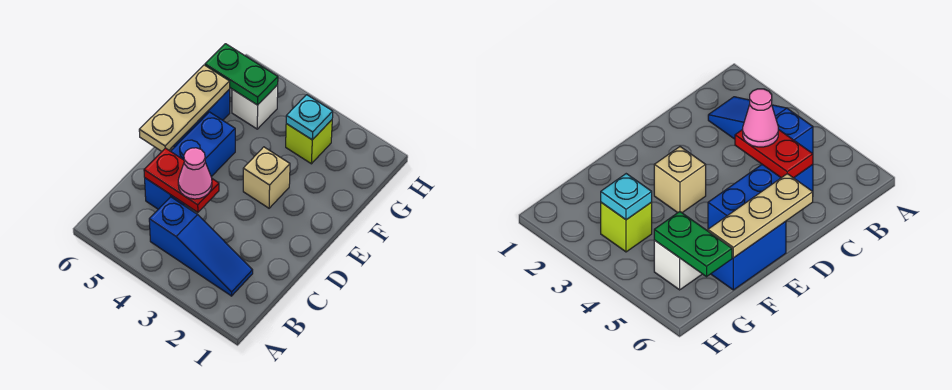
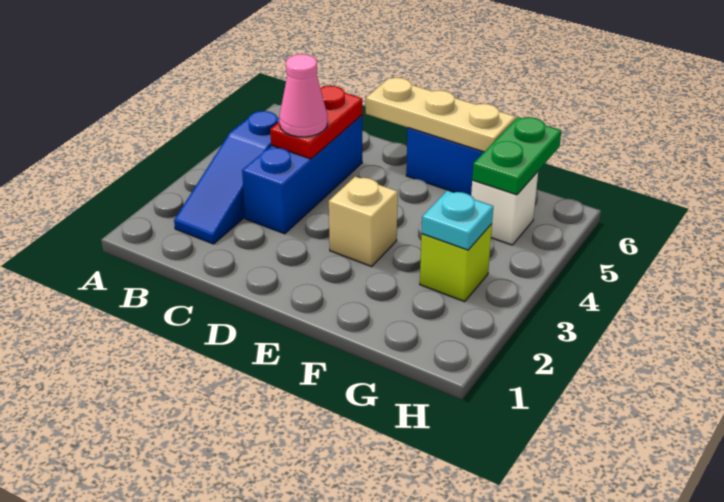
blue 1x3 brick [145,112,235,209] -> blue 1x3 brick turned to [242,115,362,234]

